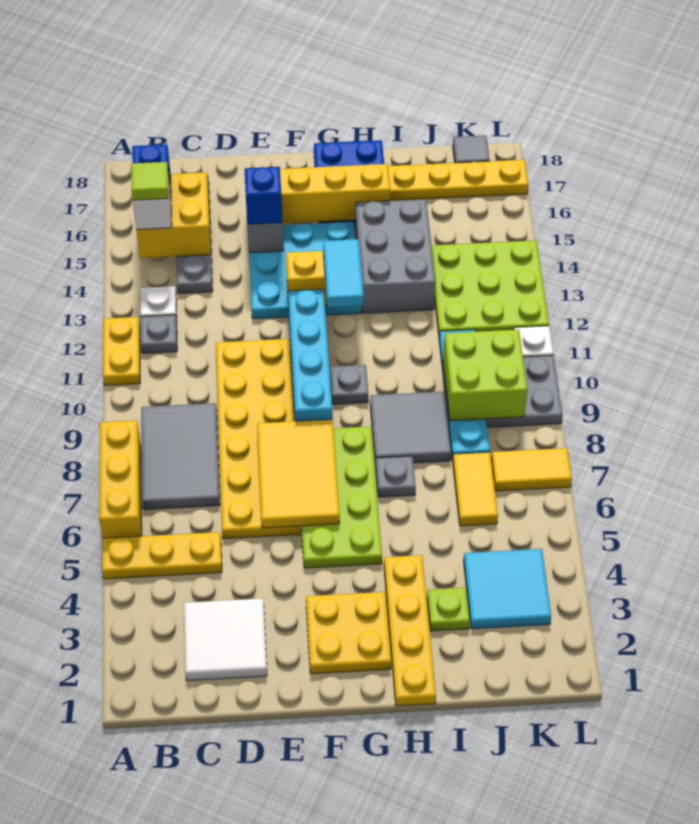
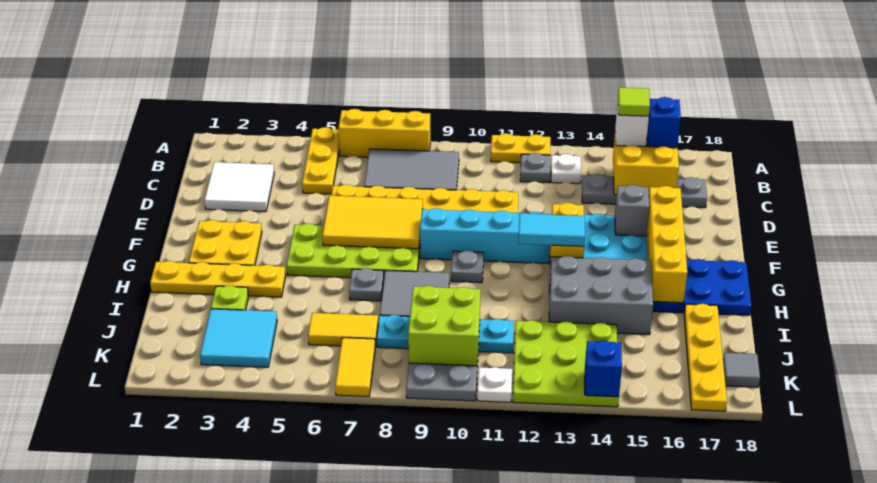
blue 1x1 brick [244,167,282,224] -> blue 1x1 brick moved to [585,341,622,397]

